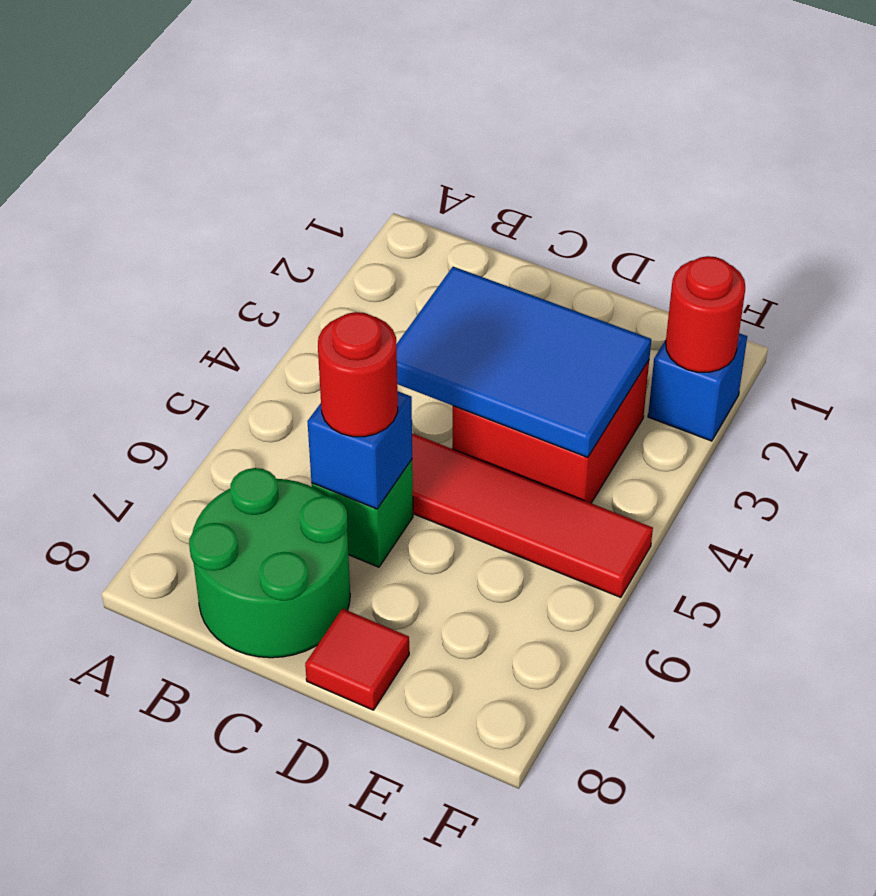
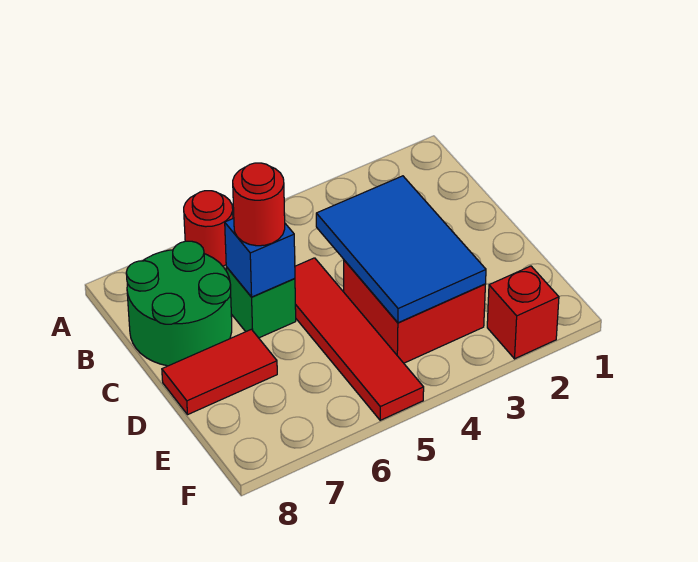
red 1x1 tile [305,609,409,710] -> red 1x2 tile [162,329,277,414]
blue 1x1 brick [648,333,747,441] -> red 1x1 brick [487,266,559,359]
red 1x1 round brick [666,256,745,372] -> red 1x1 round brick moved to [184,191,233,266]

